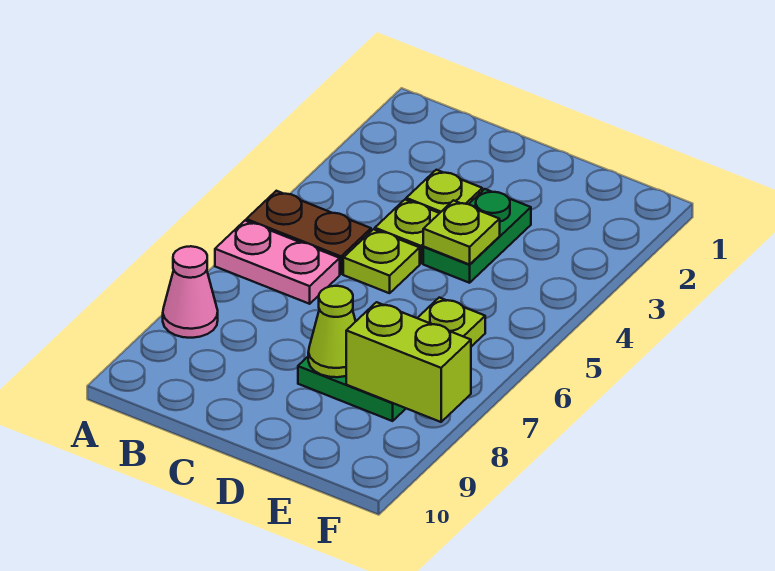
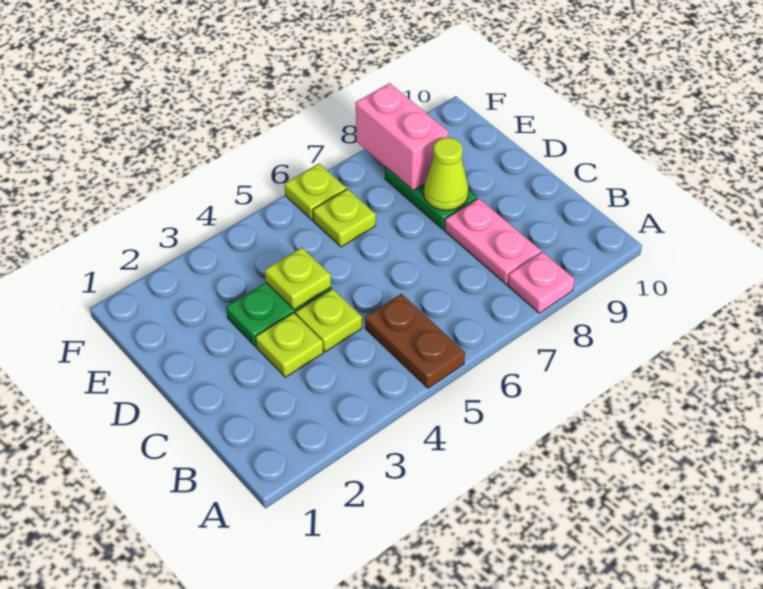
pink 1x2 plate [215,221,340,304] -> pink 1x2 plate moved to [445,198,541,284]
pink 1x1 cone [163,246,218,338] -> pink 1x1 plate [508,252,574,313]
lime 1x1 plate [343,229,420,293] -> lime 1x1 plate moved to [285,164,346,220]
lime 1x2 brick [346,302,471,422] -> pink 1x2 brick [356,83,448,190]

